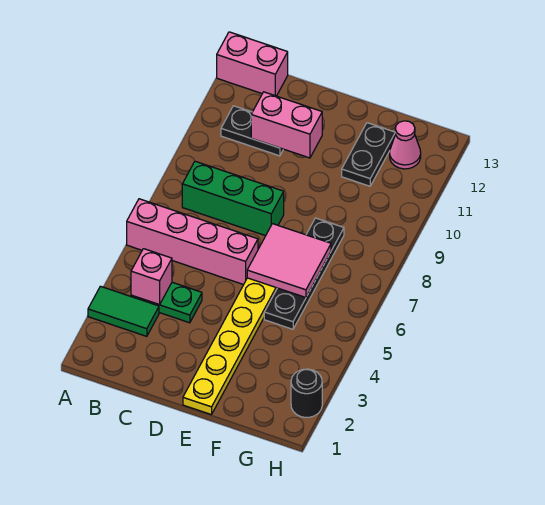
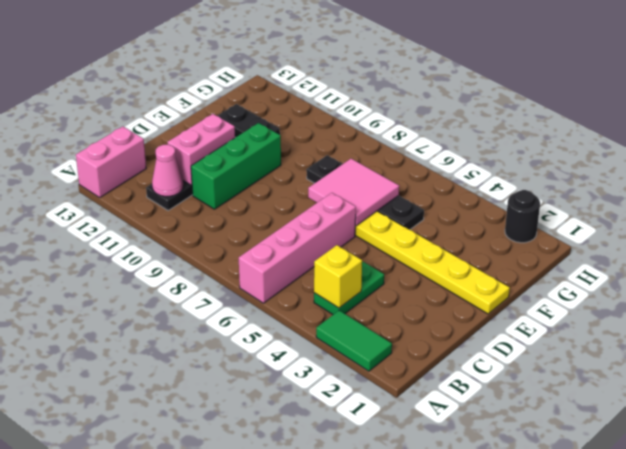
green 1x2 tile [88,286,159,336] -> green 1x2 tile turned to [316,310,392,371]
pink 1x1 brick [131,249,172,305] -> yellow 1x1 brick [314,245,362,308]
green 1x3 brick [182,161,284,236] -> green 1x3 brick moved to [191,123,281,209]
pink 1x1 cone [390,121,421,169] -> pink 1x1 cone moved to [152,145,183,196]

